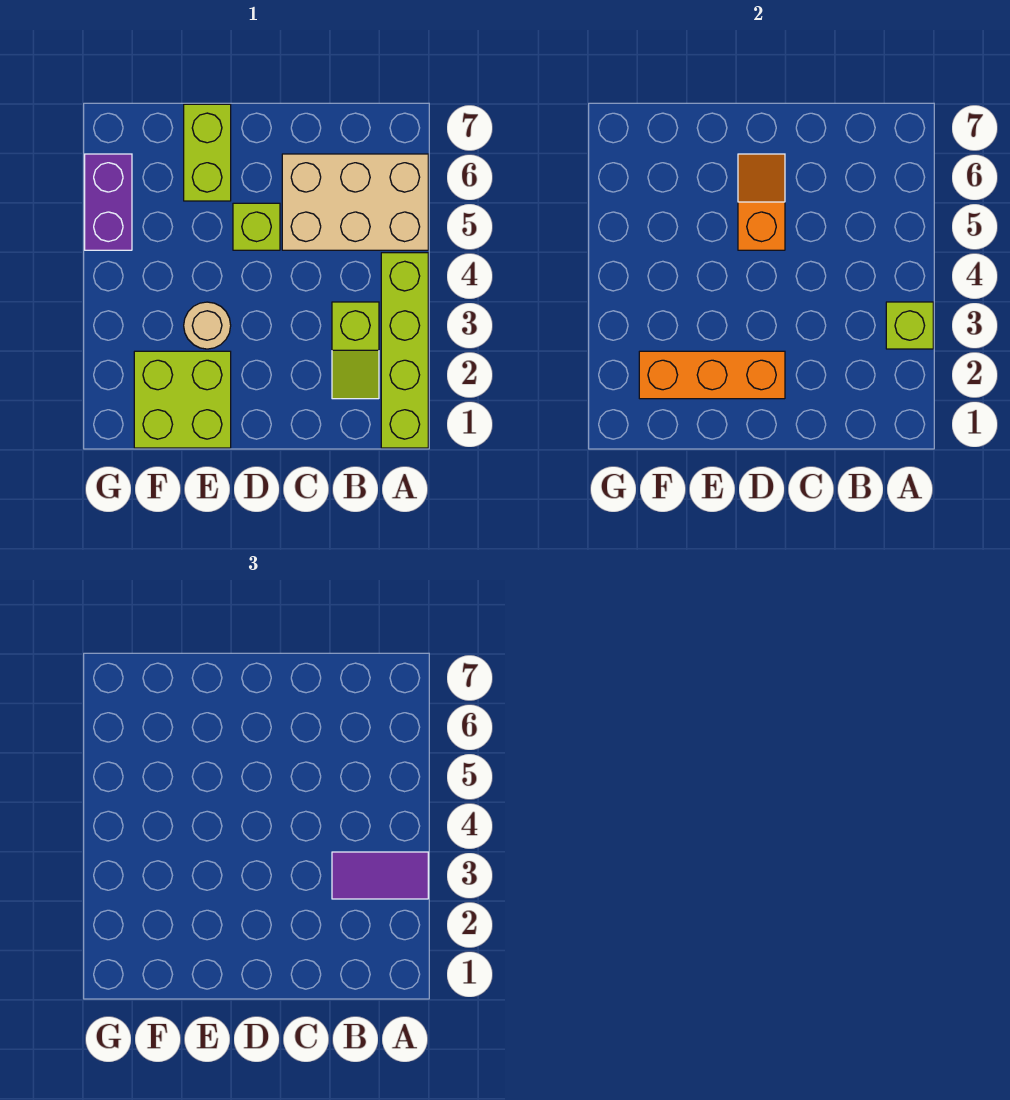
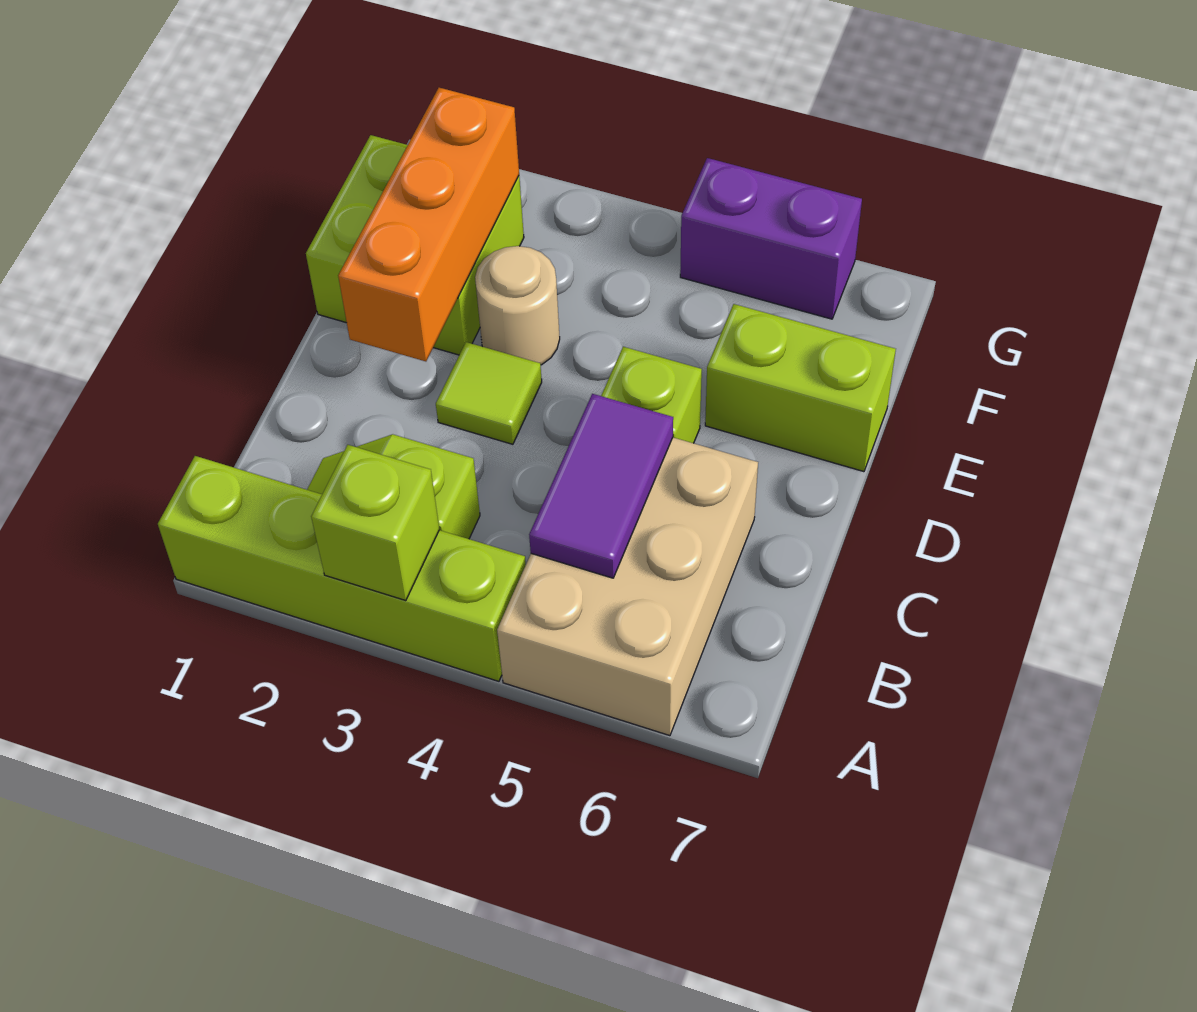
purple 1x2 tile [332,852,428,899] -> purple 1x2 tile moved to [529,394,673,578]
none -> lime 1x1 tile [436,342,542,444]
orange 1x2 slope [738,154,785,250] -> none

